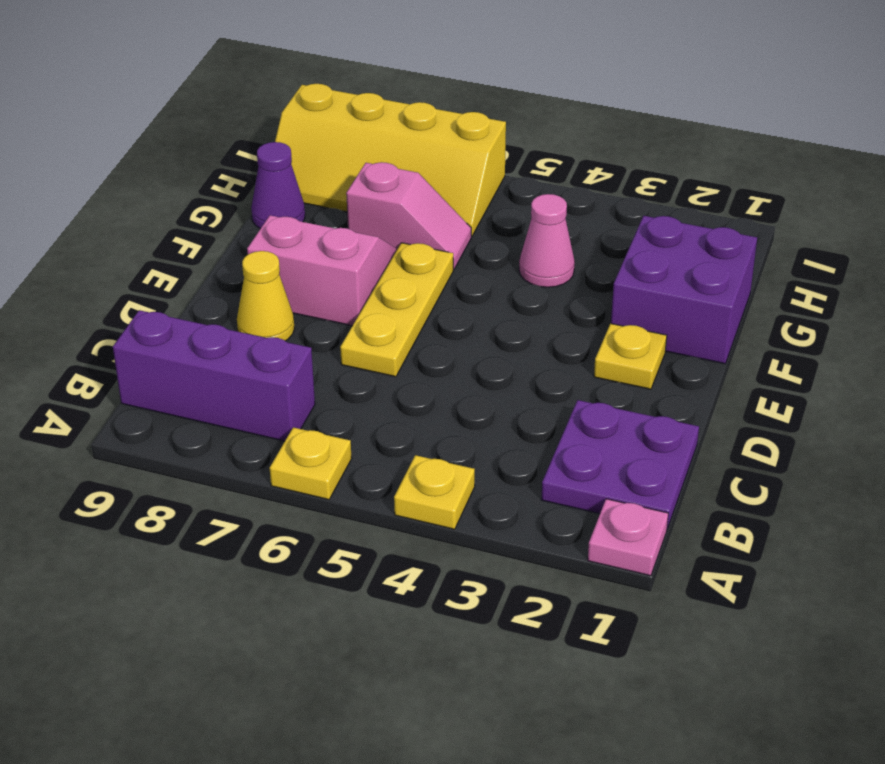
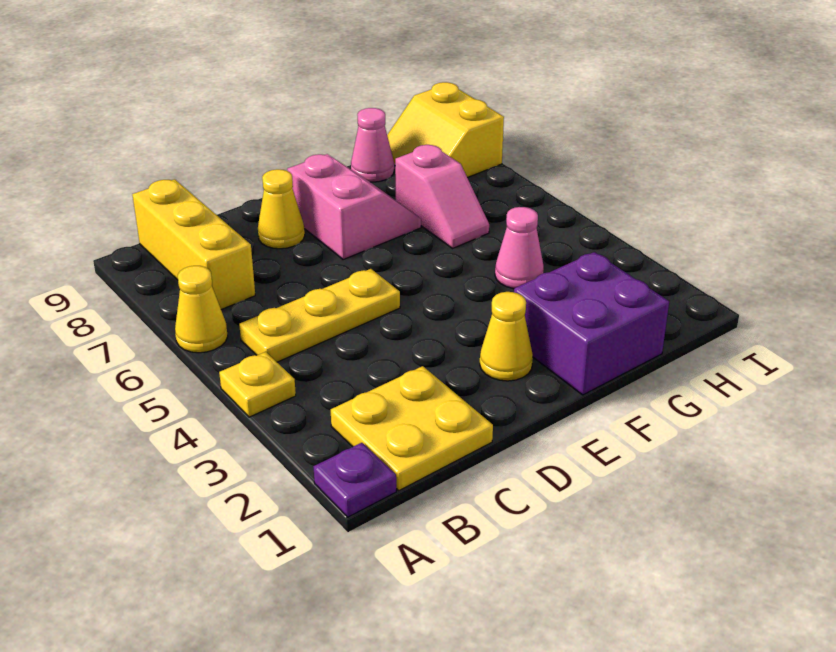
pink 1x1 plate [588,499,668,576] -> purple 1x1 plate [314,443,396,517]
yellow 1x1 plate [270,427,352,500] -> yellow 1x1 cone [175,266,228,353]
purple 2x2 plate [541,400,699,529] -> yellow 2x2 plate [331,366,493,490]
purple 1x3 brick [113,310,315,441] -> yellow 1x3 brick [132,179,255,310]
yellow 1x3 plate [340,243,453,377] -> yellow 1x3 plate moved to [239,269,400,362]
yellow 1x1 plate [594,324,667,389] -> yellow 1x1 cone [480,292,533,381]
purple 1x1 cone [251,142,305,229] -> pink 1x1 cone [351,108,394,182]
yellow 2x4 slope [275,84,506,236] -> yellow 2x2 slope [387,82,504,178]

